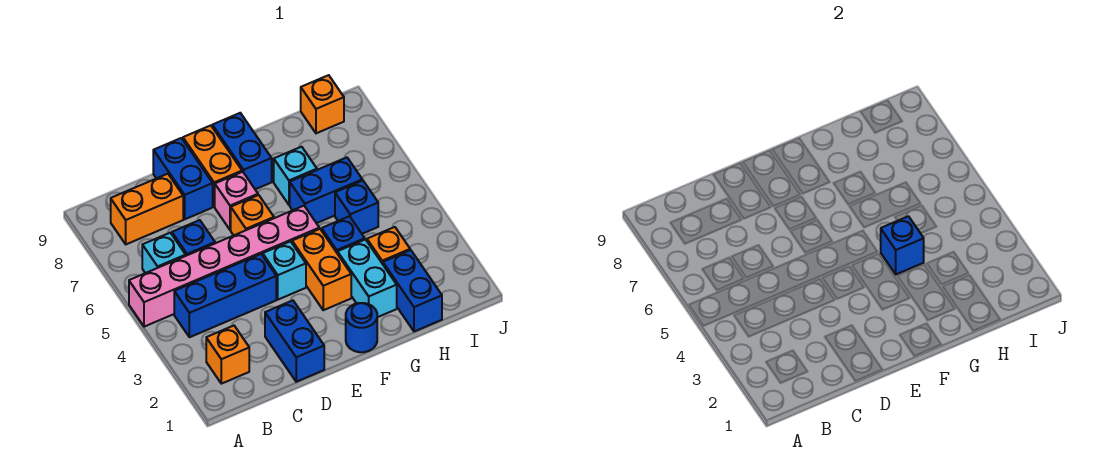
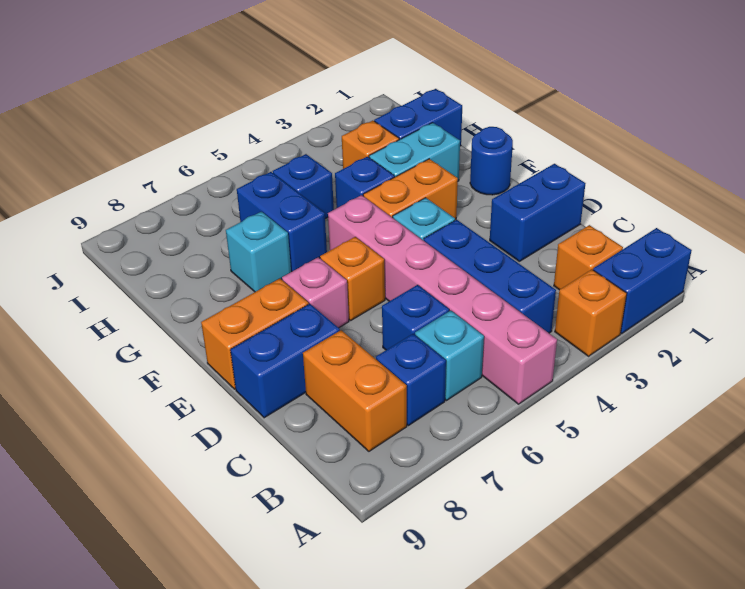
blue 1x2 brick [212,113,272,189] -> blue 1x2 brick moved to [593,228,692,334]
blue 1x1 brick [881,216,924,274] -> blue 1x1 brick moved to [376,334,446,426]
orange 1x1 brick [301,75,344,133] -> orange 1x1 brick moved to [555,269,627,356]

